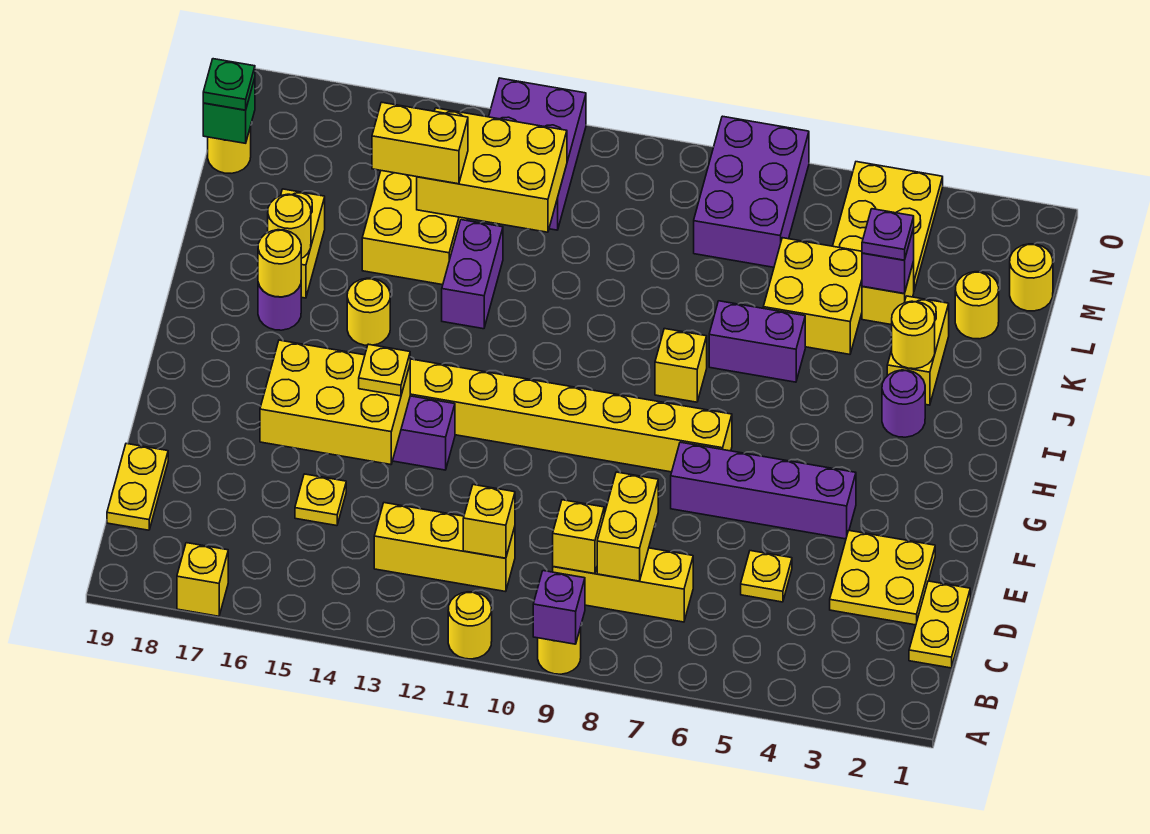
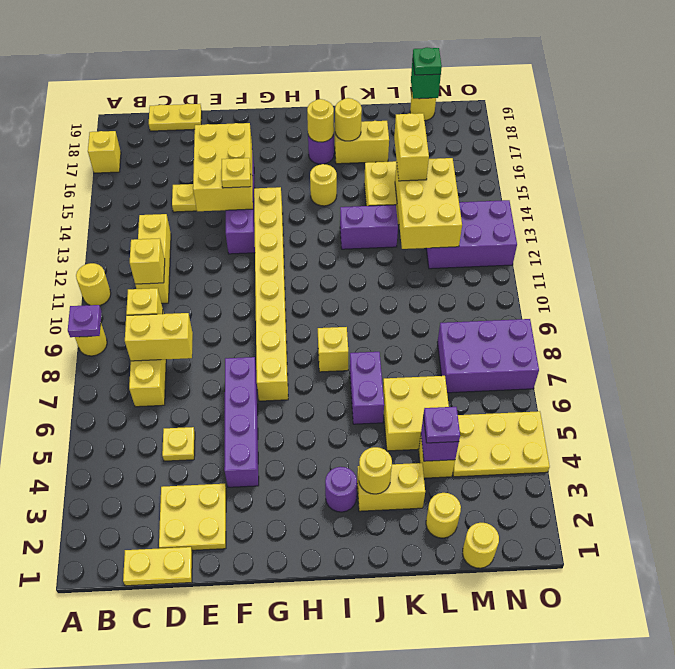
purple 1x1 brick [533,571,585,644] -> purple 1x1 plate [68,305,102,337]

